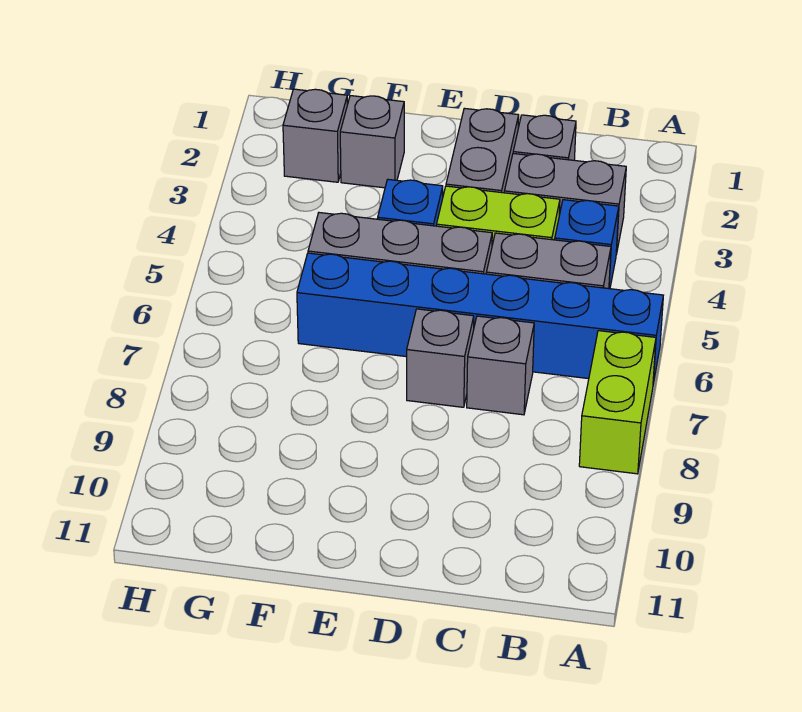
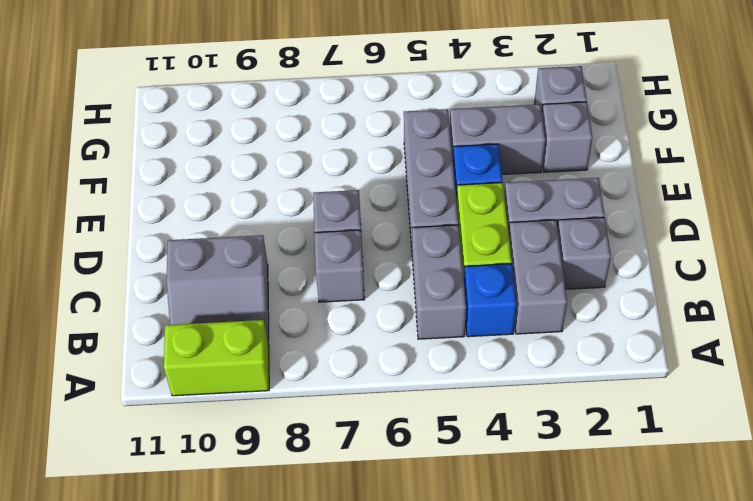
blue 1x6 brick [297,253,663,384] -> none
lime 1x2 brick [579,331,656,474] -> lime 1x2 brick moved to [164,320,269,396]
none -> grey 2x2 slope [166,235,269,346]
none -> grey 1x2 brick [450,104,545,175]

